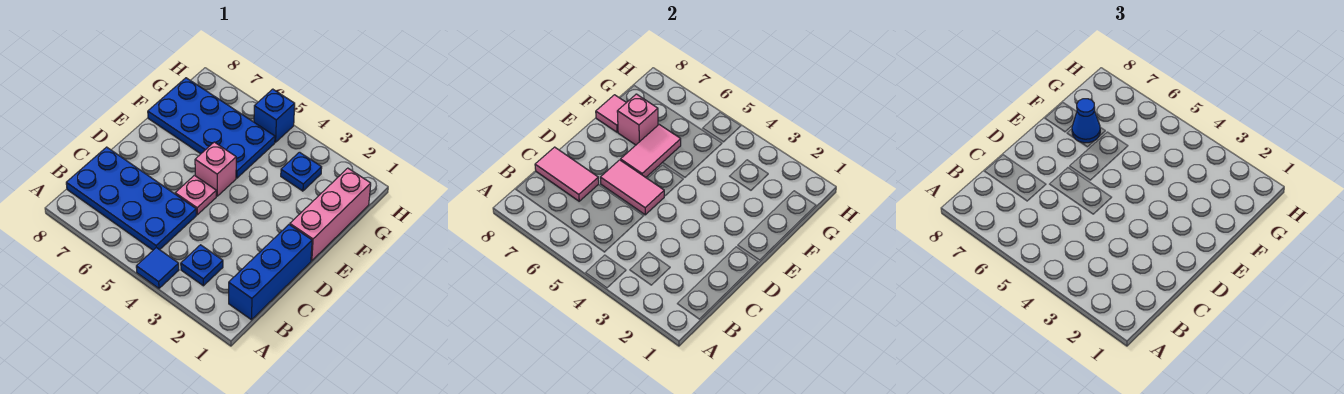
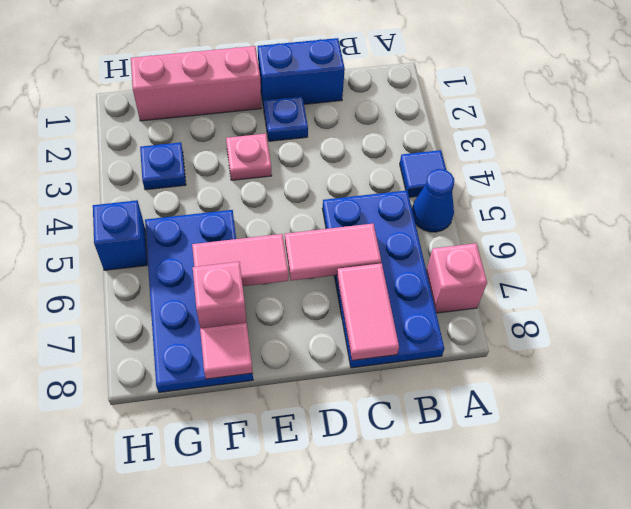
blue 1x3 brick [229,225,312,320] -> blue 1x2 brick [258,38,345,108]
blue 1x1 plate [181,245,223,286] -> blue 1x1 plate moved to [263,96,308,141]
pink 1x1 plate [175,175,216,215] -> pink 1x1 plate moved to [226,134,272,180]
pink 1x2 tile [600,160,664,215] -> pink 1x2 tile turned to [285,224,381,281]
pink 1x1 brick [195,142,236,196] -> pink 1x1 brick moved to [426,243,487,313]
blue 1x1 cone [1072,99,1100,143] -> blue 1x1 cone moved to [412,169,454,232]

